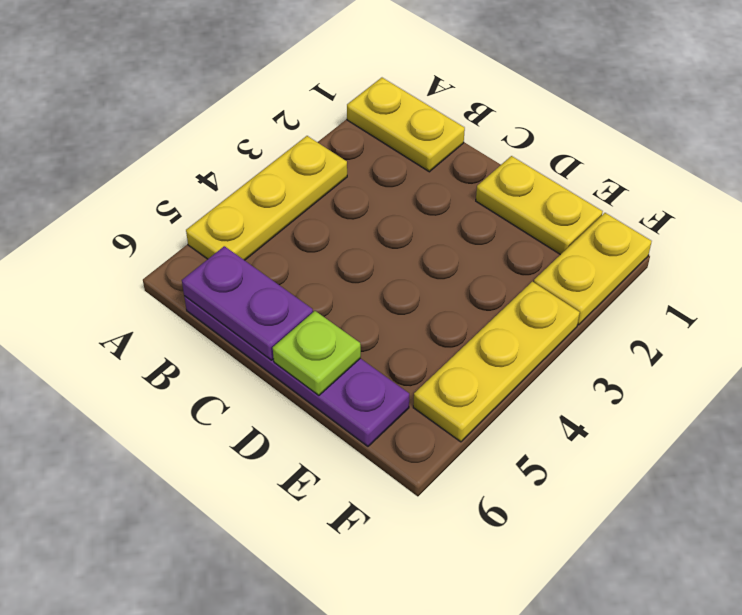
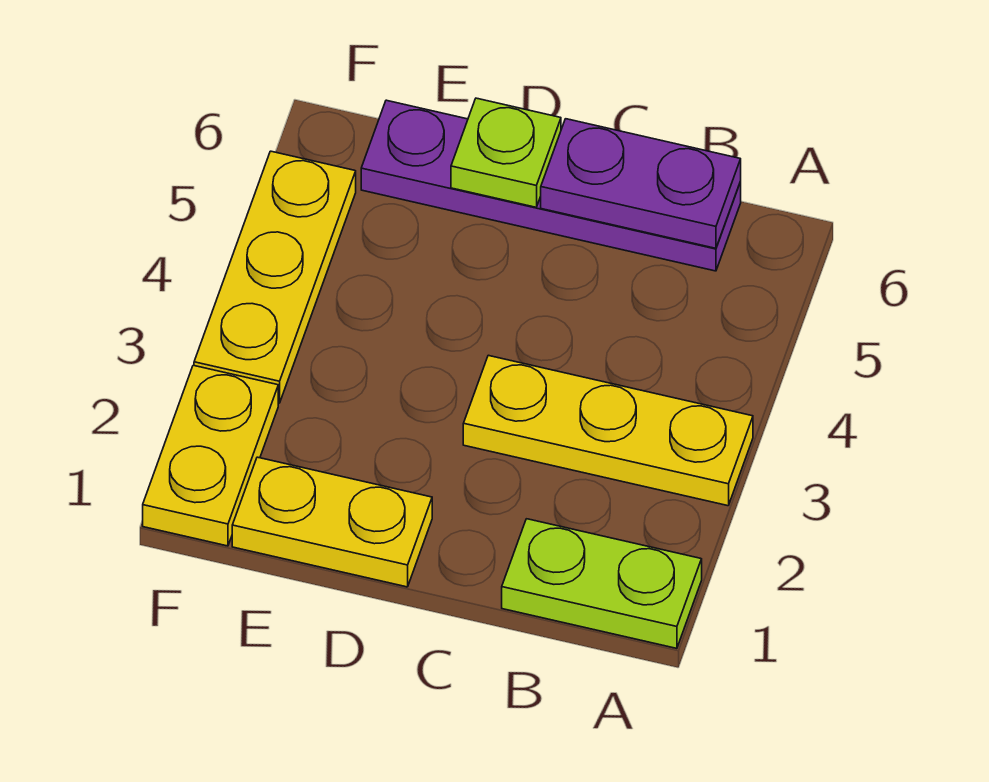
yellow 1x2 plate [347,78,465,172] -> lime 1x2 plate [502,519,702,648]
yellow 1x3 plate [186,136,347,260] -> yellow 1x3 plate turned to [463,355,753,506]

